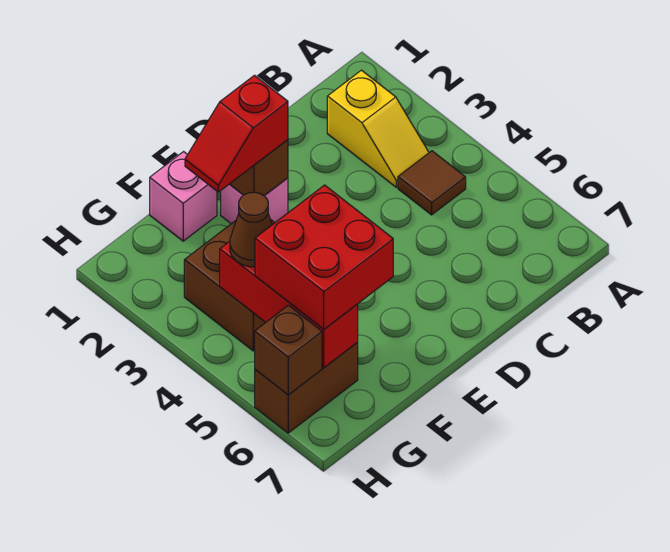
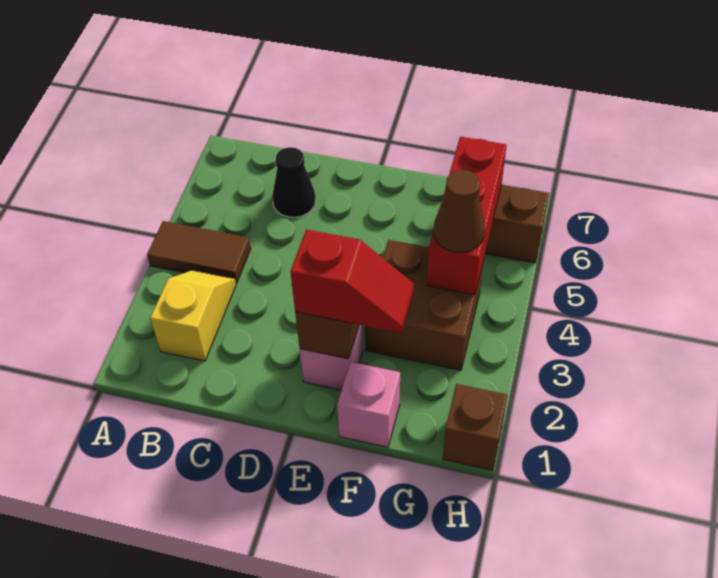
brown 1x1 tile [398,151,466,215] -> brown 1x2 tile [147,221,251,283]
none -> black 1x1 cone [272,147,316,217]
red 2x2 brick [255,185,393,329] -> none
brown 1x1 brick [255,305,322,395] -> brown 1x1 brick moved to [443,384,508,470]

